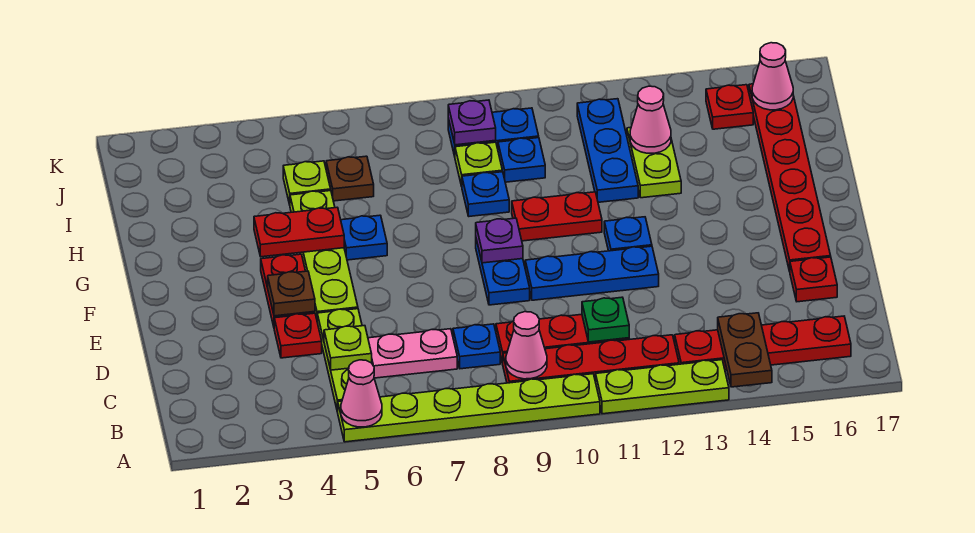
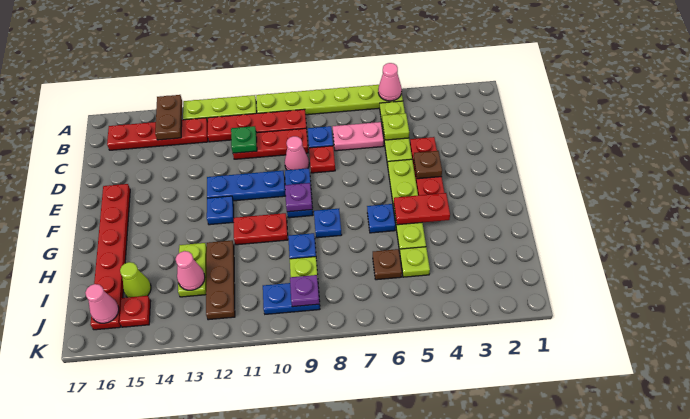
pink 1x1 cone [506,312,547,379] -> pink 1x1 cone moved to [285,136,309,170]
red 1x1 plate [790,257,837,302] -> red 1x1 plate moved to [309,146,335,173]
blue 1x3 plate [577,99,638,202] -> brown 1x3 plate [206,241,235,320]
blue 1x1 plate [498,138,545,182] -> blue 1x1 plate moved to [314,209,342,238]
none -> lime 1x1 cone [120,262,151,297]

